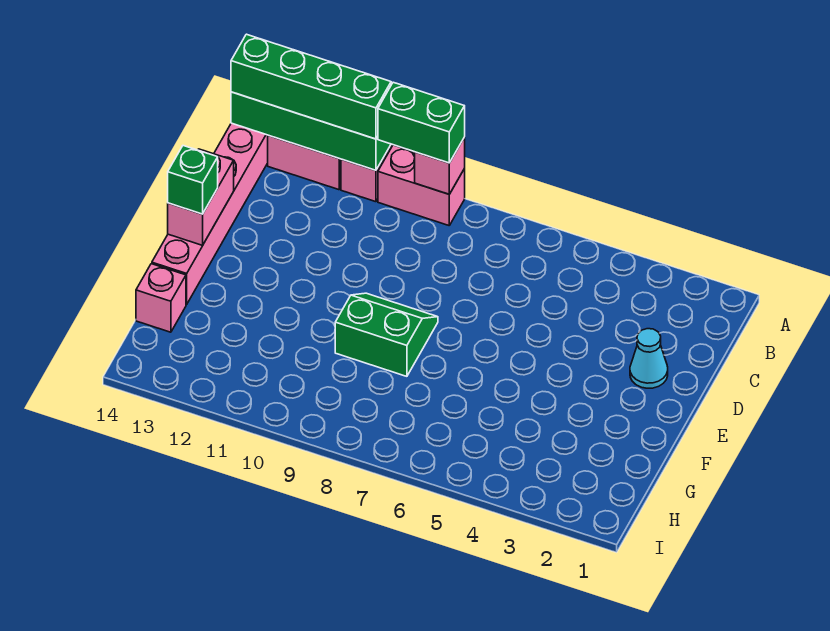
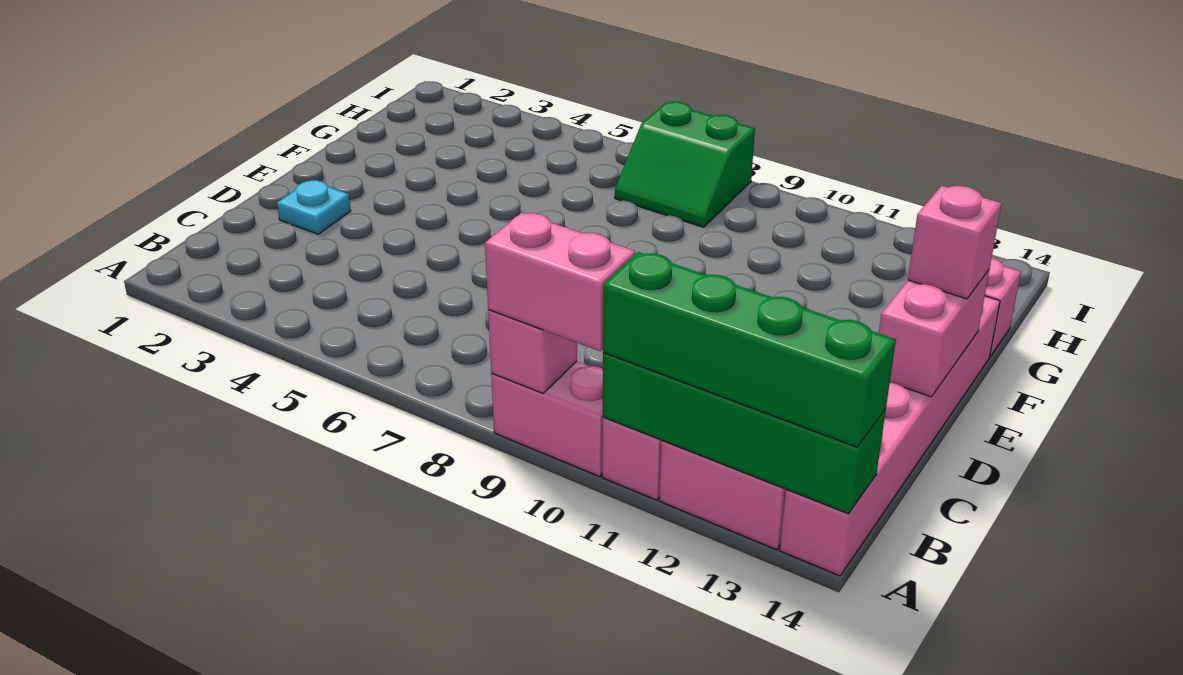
green 1x2 brick [378,82,465,163] -> pink 1x2 brick [485,213,635,351]
cyan 1x1 cone [630,329,668,388] -> cyan 1x1 plate [277,180,351,234]
green 2x2 slope [335,293,438,376] -> green 2x2 slope moved to [615,102,755,227]
green 1x1 brick [168,146,218,214] -> pink 1x1 brick [908,186,1002,299]

